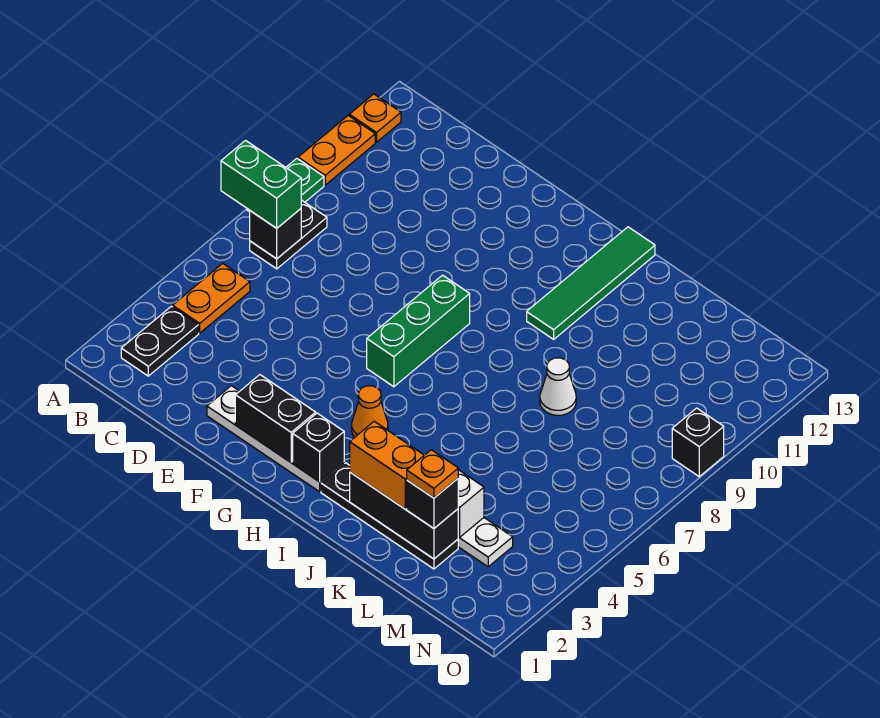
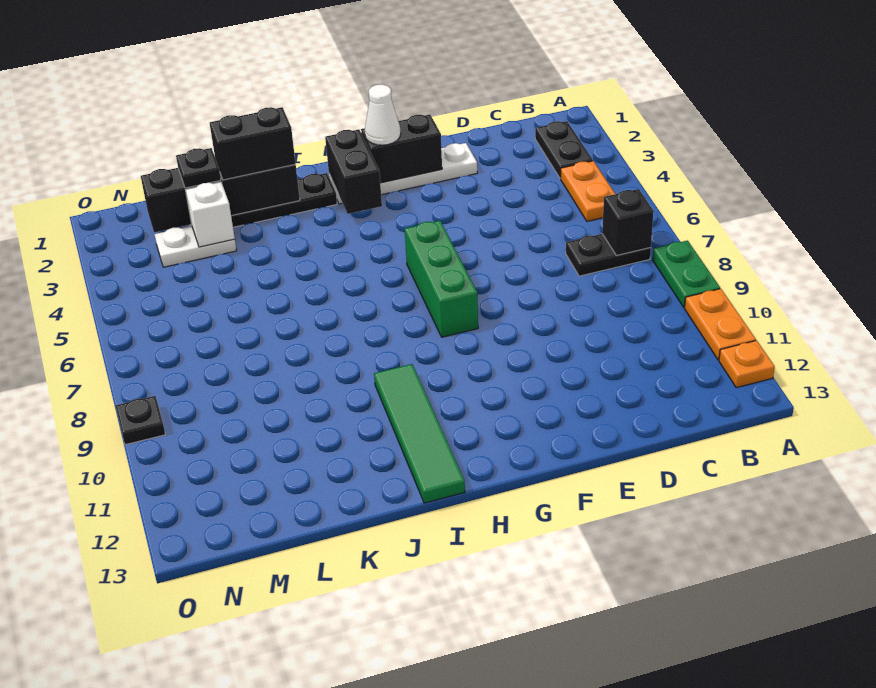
green 1x2 brick [221,141,301,228] -> none
black 1x2 plate [250,200,327,269] -> black 1x2 plate turned to [566,234,651,276]
black 1x1 brick [293,413,344,482] -> black 1x2 brick [325,130,382,214]
orange 1x1 cone [352,386,388,437] -> none
black 1x3 brick [350,472,458,559] -> black 1x4 brick [141,164,300,232]
orange 1x2 brick [350,421,424,509] -> black 1x2 brick [210,107,296,180]
white 1x1 cone [540,358,576,415] -> white 1x1 cone moved to [365,84,401,145]
black 1x1 brick [407,479,458,528] -> black 1x1 plate [176,148,221,188]
orange 1x1 plate [407,450,458,498] -> none
black 1x1 brick [672,408,724,476] -> black 1x1 plate [116,396,165,445]

